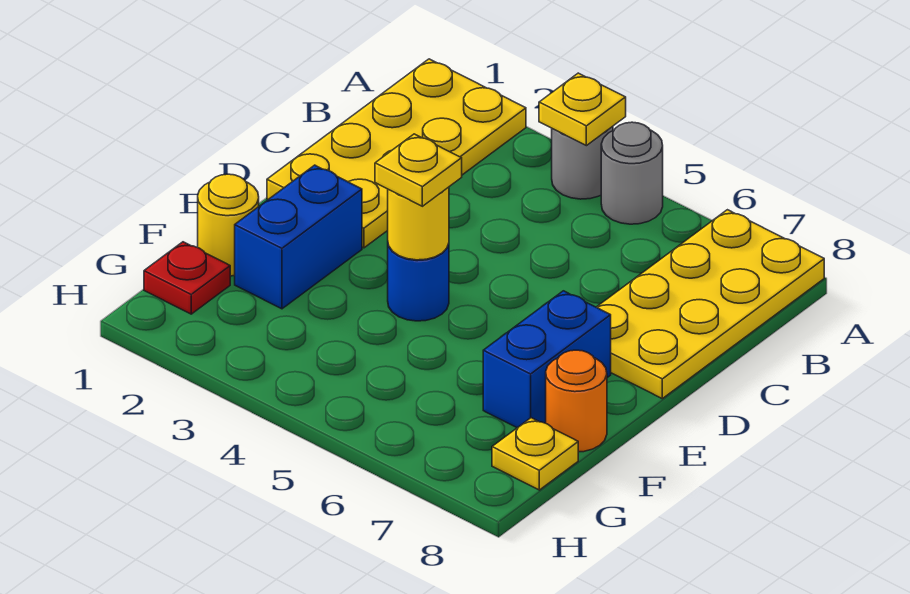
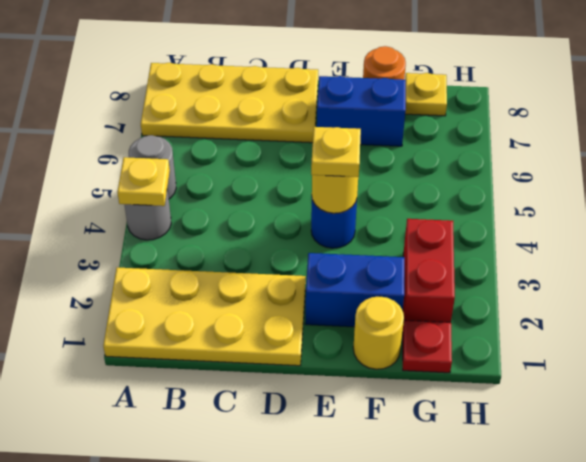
none -> red 1x2 brick [403,219,455,325]

